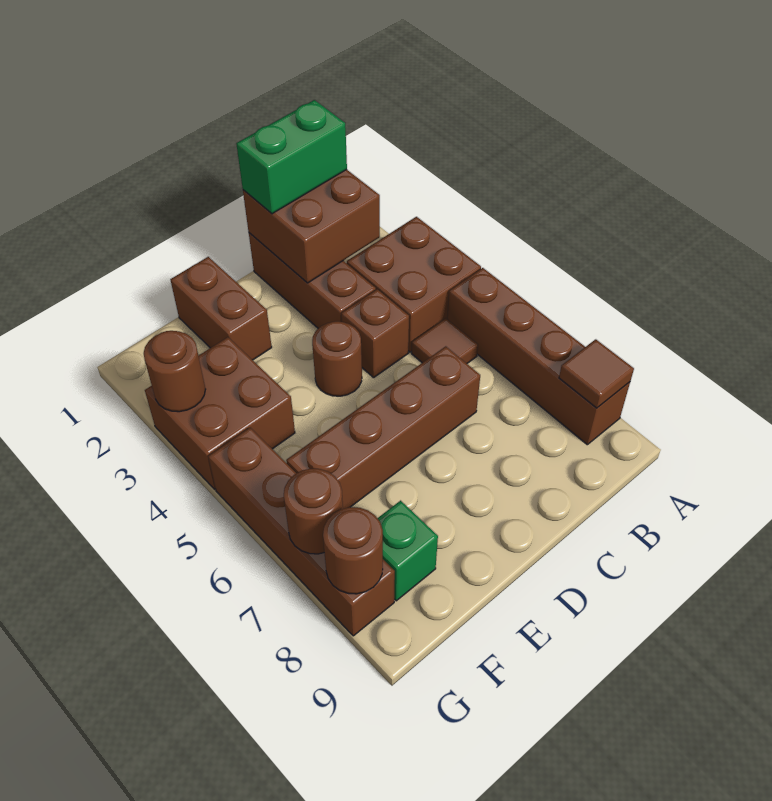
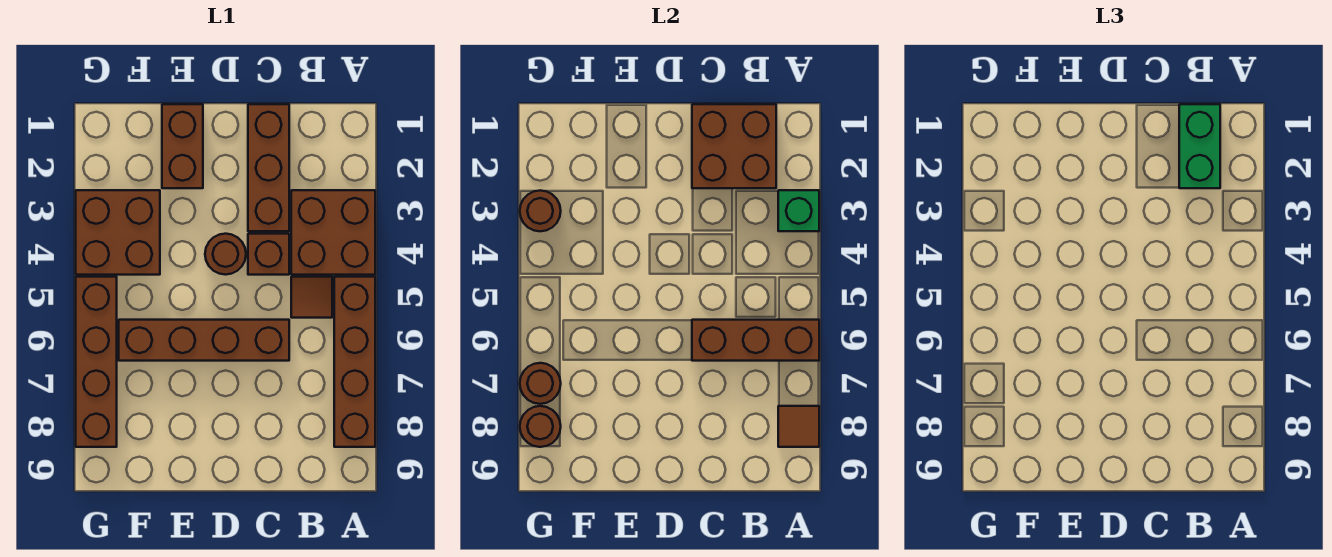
none -> brown 1x3 brick [692,320,819,361]
green 1x2 brick [236,100,347,214] -> green 1x2 brick turned to [1179,104,1220,188]
green 1x1 brick [377,501,438,601] -> green 1x1 brick moved to [778,190,819,231]

